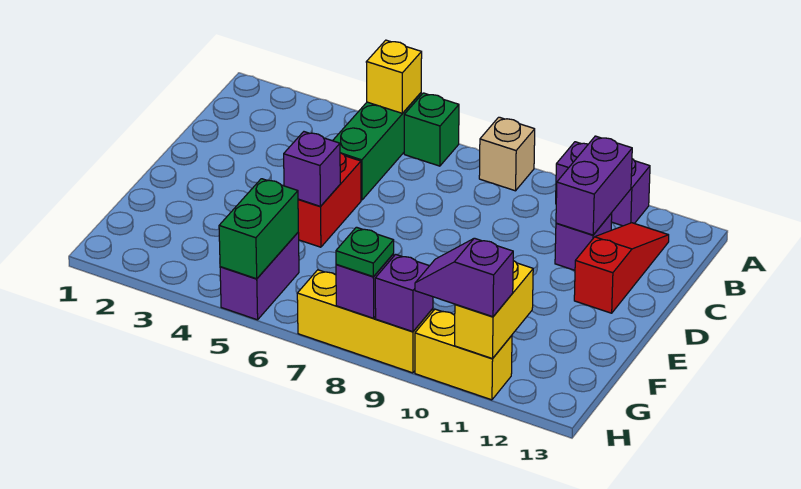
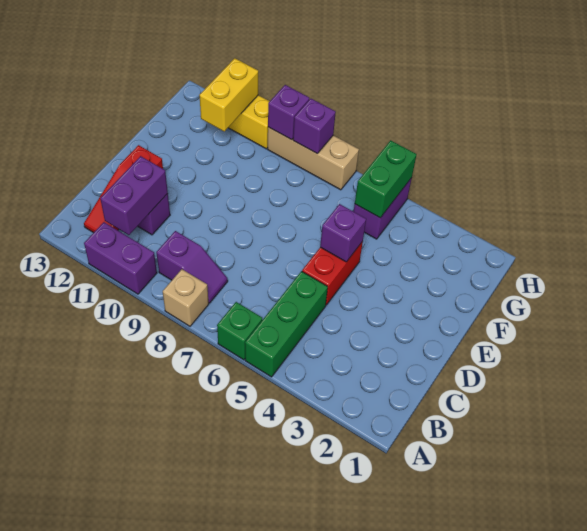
yellow 1x1 brick [366,40,422,113] -> none
yellow 1x3 brick [297,270,433,373] -> tan 1x3 brick [268,127,359,190]
green 1x1 plate [336,227,394,277] -> none
purple 1x2 slope [415,238,513,317] -> purple 1x2 slope moved to [156,231,228,303]

